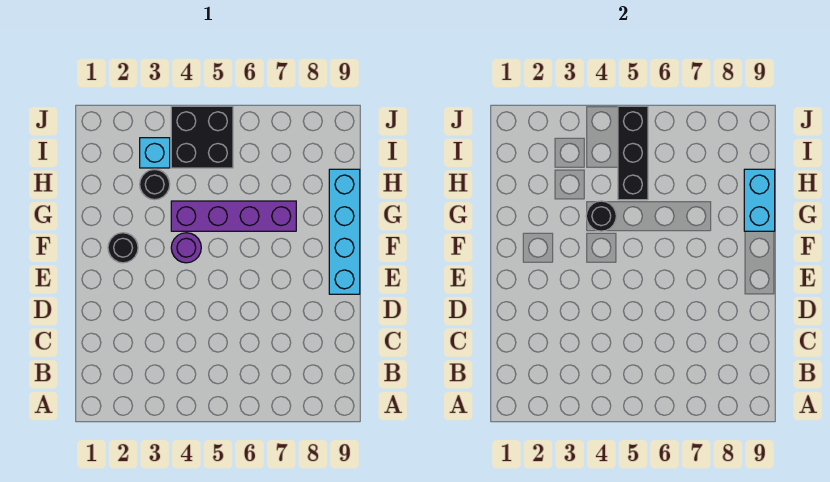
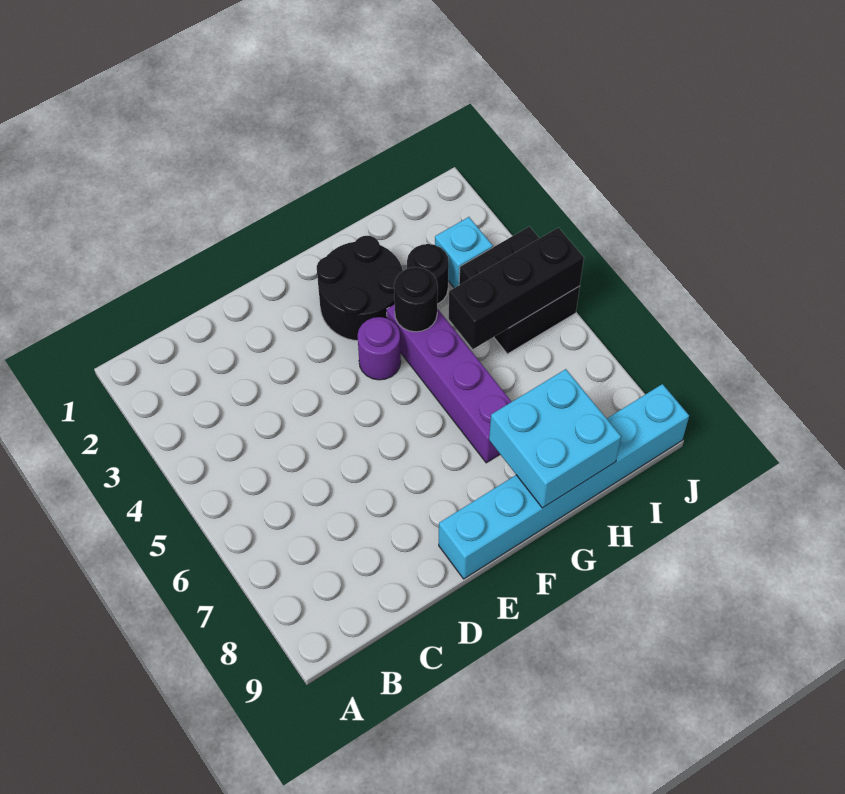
cyan 1x4 brick [329,169,360,294] -> cyan 1x6 brick [439,384,689,579]
black 1x1 round brick [108,233,138,263] -> black 2x2 round brick [317,236,403,341]
cyan 1x2 brick [744,169,775,231] -> cyan 2x2 brick [489,369,621,508]

